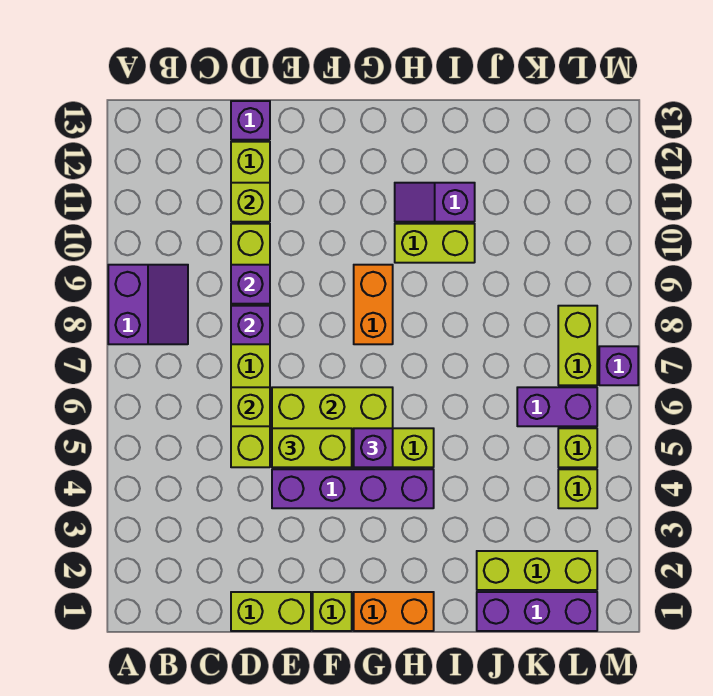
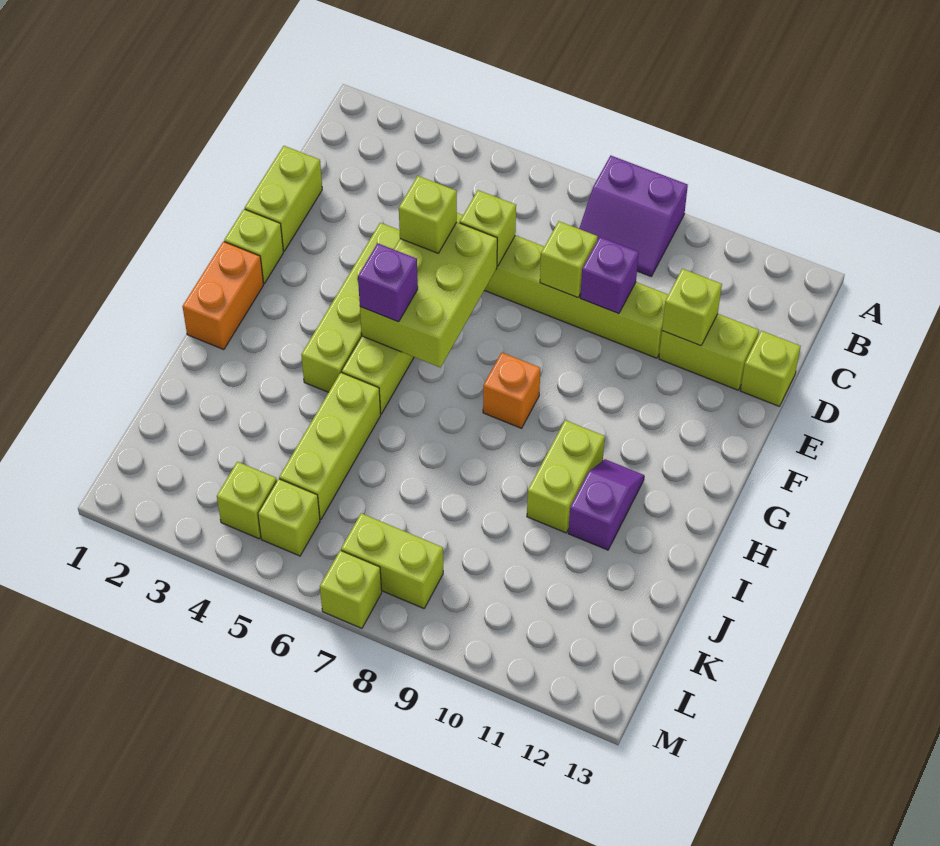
purple 1x1 brick [231,306,270,344] -> lime 1x1 brick [540,221,598,298]
purple 1x1 brick [231,101,270,140] -> lime 1x1 brick [740,331,801,406]
purple 1x4 brick [272,469,434,508] -> lime 1x4 brick [301,223,400,392]
lime 1x2 brick [272,428,352,467] -> lime 1x1 brick [399,176,457,253]
orange 1x2 brick [354,265,393,344] -> orange 1x1 brick [483,353,540,428]
purple 1x3 brick [477,592,597,631] -> none
lime 1x3 brick [477,551,597,590] -> lime 1x3 brick moved to [279,372,381,520]
purple 1x2 brick [517,387,597,426] -> none
purple 1x1 brick [599,346,638,385] -> lime 1x1 brick [320,550,382,628]

